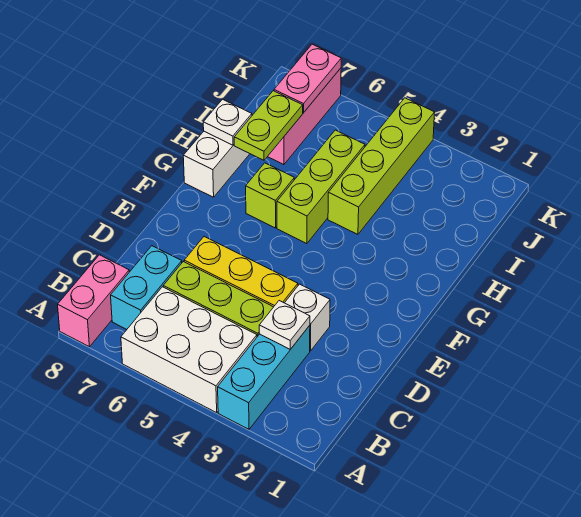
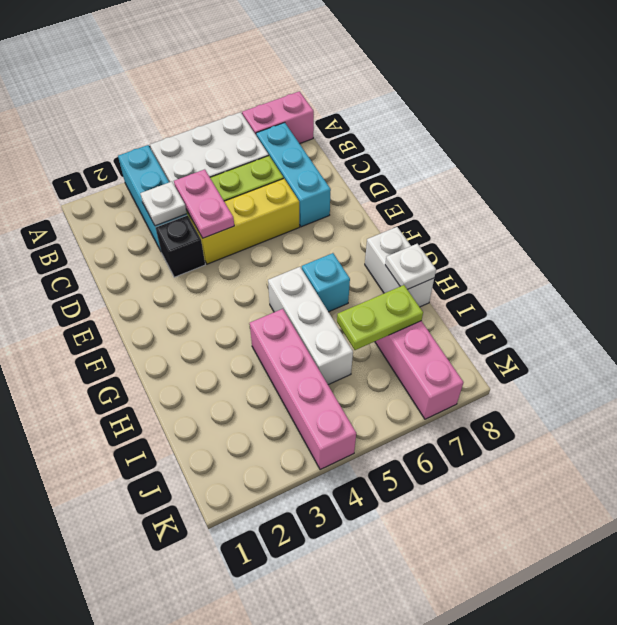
pink 1x2 brick [58,255,129,347] -> pink 1x2 brick turned to [242,91,314,144]
cyan 1x2 brick [111,246,182,329] -> cyan 1x3 brick [256,123,331,227]
white 1x1 brick [285,284,330,351] -> black 1x1 brick [156,215,205,277]
lime 1x3 brick [277,130,365,244] -> white 1x3 brick [268,267,353,385]
lime 1x1 brick [246,163,294,228] -> cyan 1x1 brick [302,253,350,312]
lime 1x4 brick [328,98,435,234] -> pink 1x4 brick [250,309,356,470]
lime 1x2 plate [234,91,303,160] -> lime 1x2 plate turned to [337,285,423,350]
pink 1x2 plate [274,44,341,113] -> pink 1x2 plate moved to [174,169,234,238]

